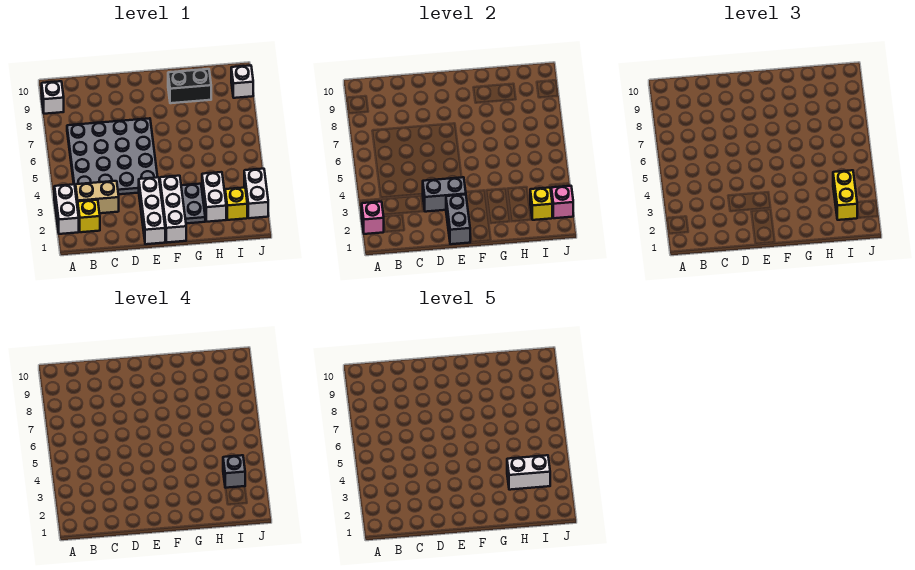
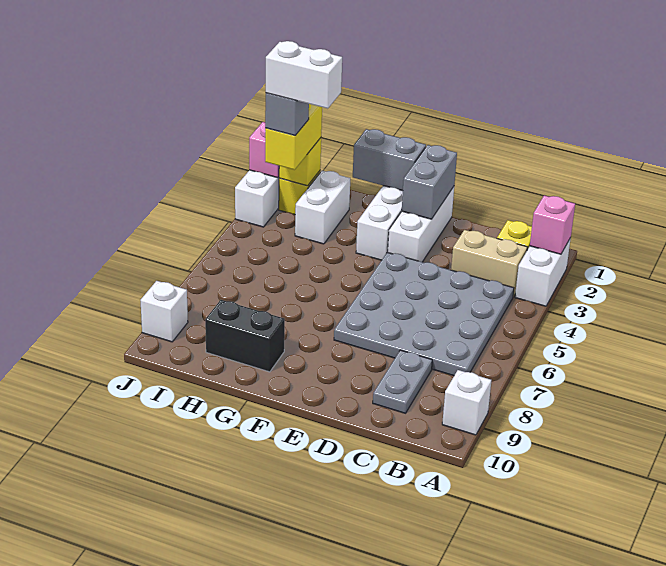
grey 1x2 brick [423,177,466,212] -> grey 1x2 brick moved to [353,129,426,191]
grey 1x2 plate [181,184,205,223] -> grey 1x2 plate moved to [373,350,432,413]

